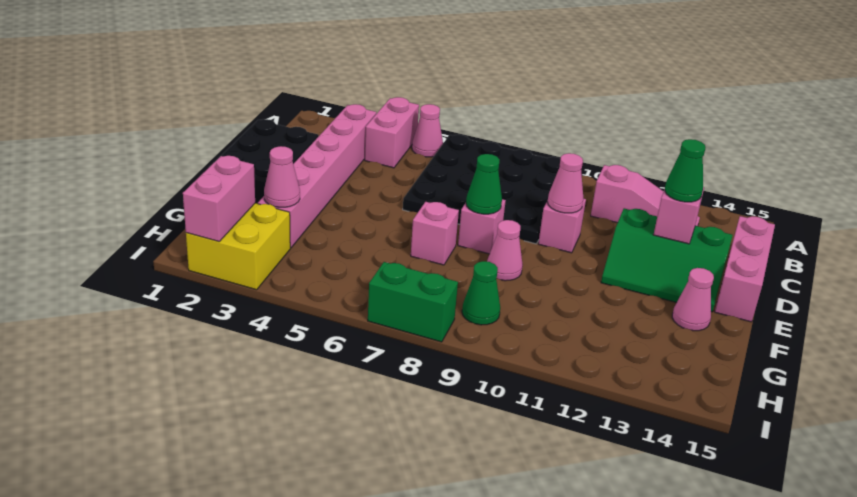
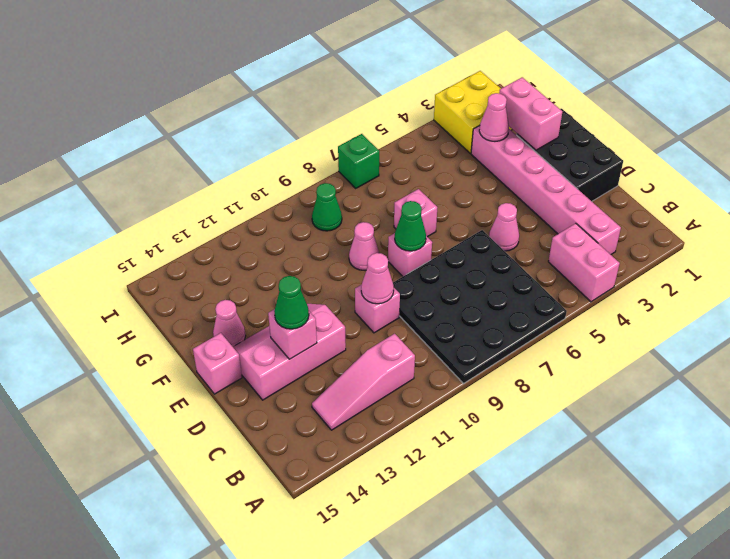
pink 1x1 cone [412,104,443,157] -> pink 1x1 cone moved to [489,203,519,251]
pink 1x3 brick [715,216,775,322] -> pink 1x1 brick [193,333,242,394]
green 2x3 slope [601,208,733,312] -> pink 2x3 slope [233,304,346,400]
pink 1x2 brick [183,156,255,242] -> pink 1x2 brick moved to [499,77,562,150]
green 1x2 brick [368,262,458,342] -> green 1x1 brick [338,134,379,188]

